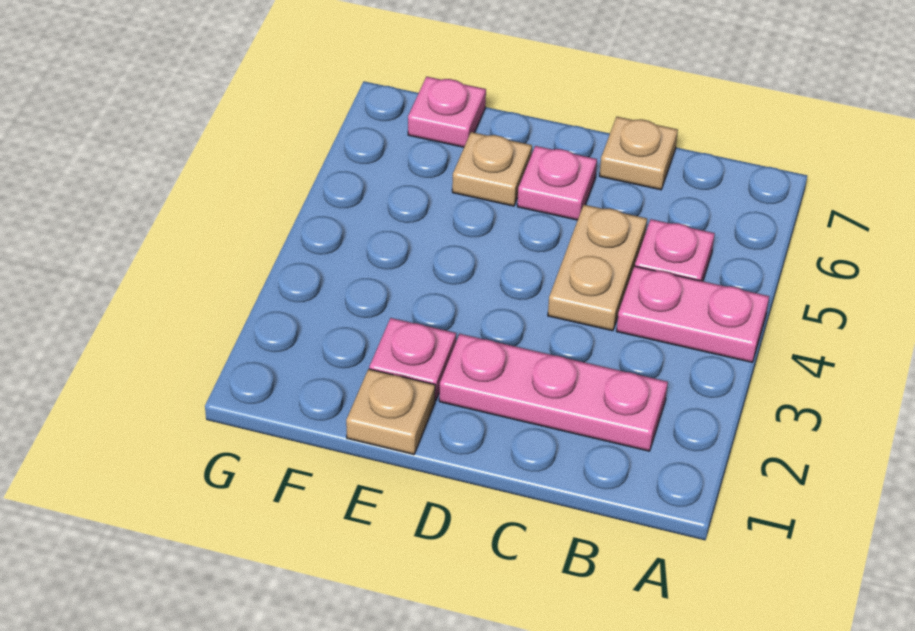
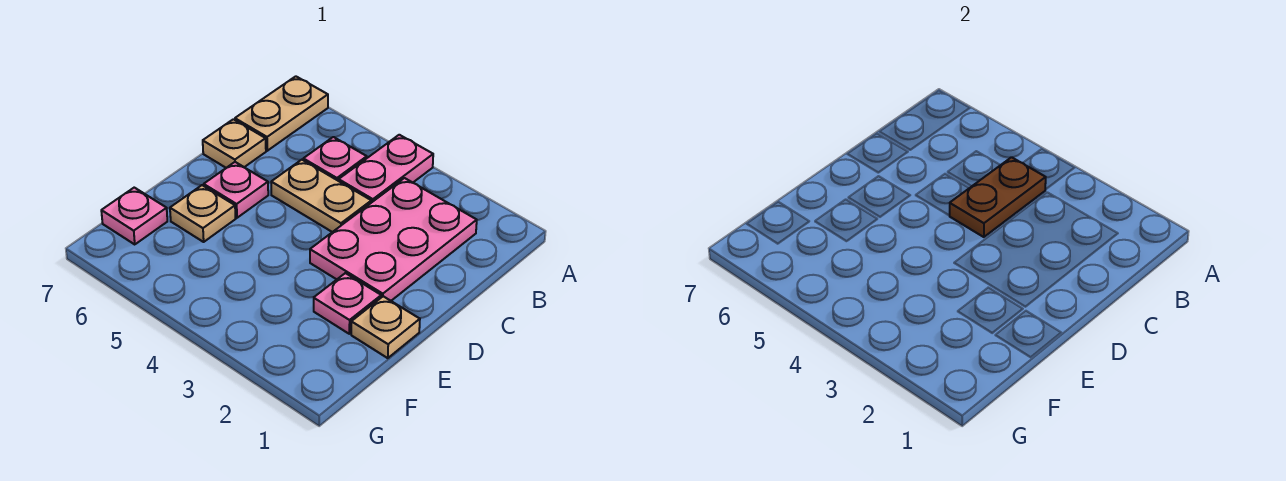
none -> tan 1x2 plate [235,76,328,151]
pink 1x3 plate [439,334,668,451] -> pink 2x3 plate [310,178,477,301]
none -> brown 1x2 plate [950,157,1046,237]

